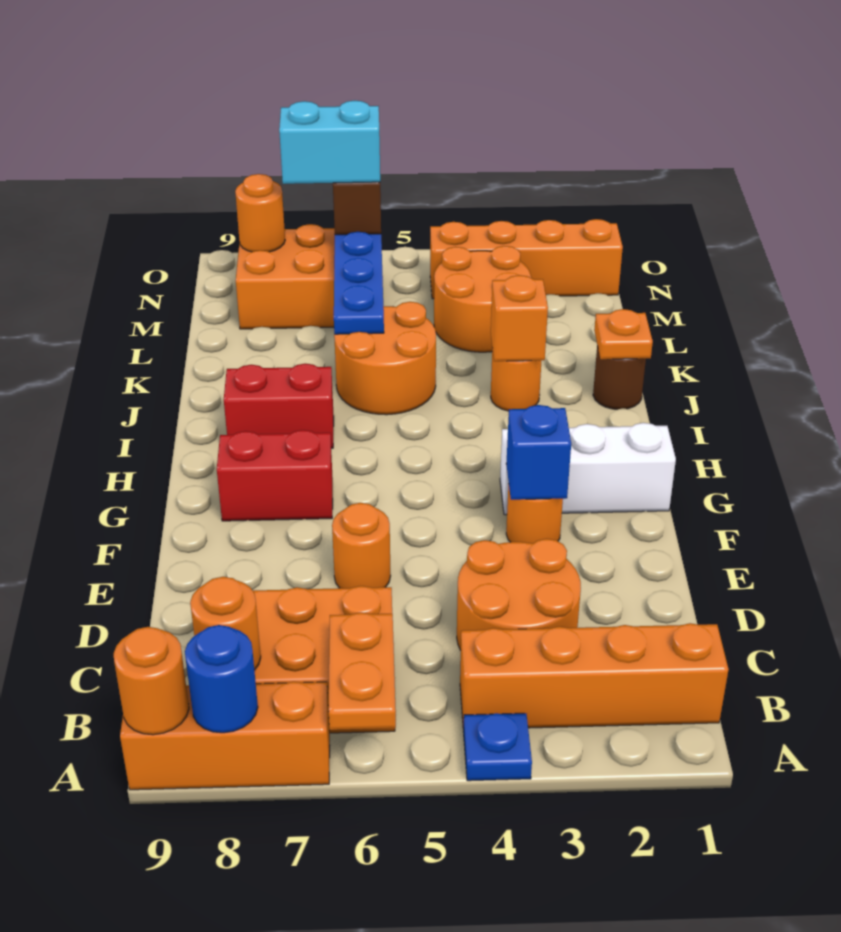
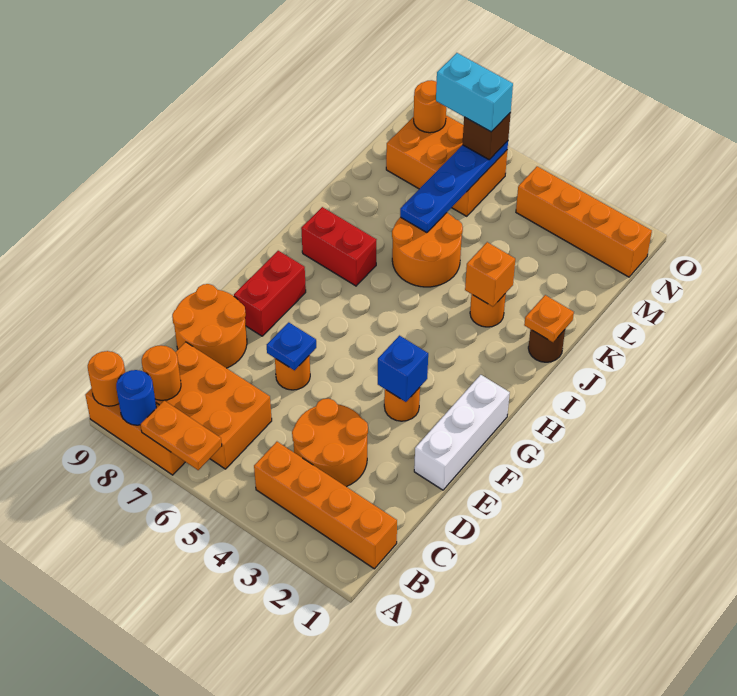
blue 1x1 plate [463,713,532,781] -> blue 1x1 plate moved to [267,322,316,370]
orange 1x2 plate [329,613,396,730] -> orange 1x2 plate turned to [140,400,222,470]
white 1x3 brick [500,423,676,515] -> white 1x3 brick turned to [414,375,510,490]
red 1x2 brick [217,430,333,521] -> red 1x2 brick turned to [234,251,306,336]
orange 2x2 round brick [434,246,531,352] -> orange 2x2 round brick moved to [172,284,247,368]

